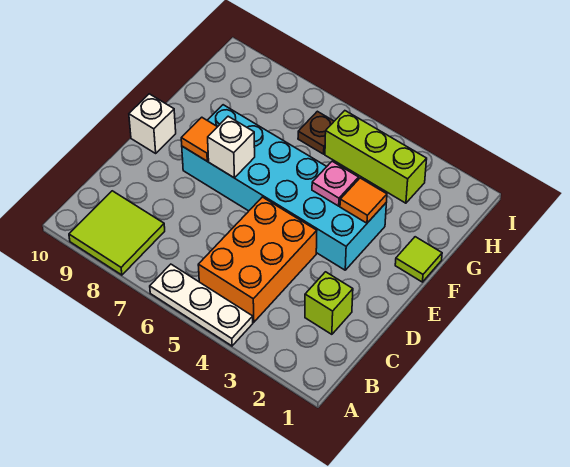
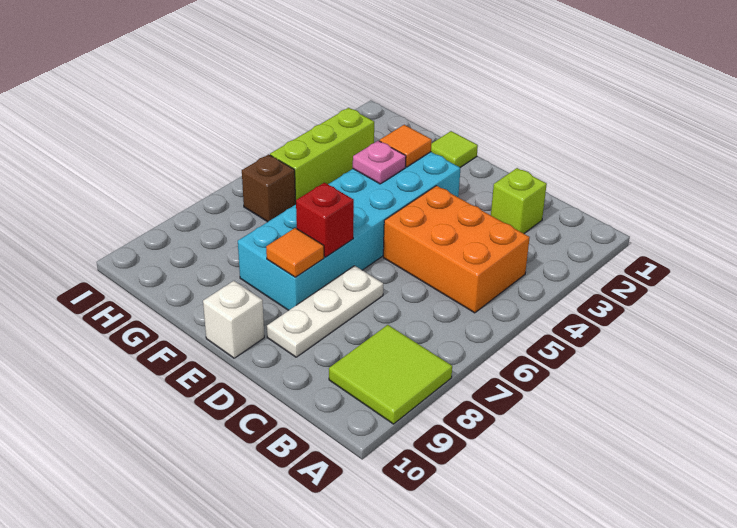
white 1x3 plate [150,264,253,346] -> white 1x3 plate moved to [267,266,383,357]
white 1x1 brick [208,116,255,178] -> red 1x1 brick [296,183,354,257]
brown 1x1 plate [298,111,334,154] -> brown 1x1 brick [242,154,296,222]

